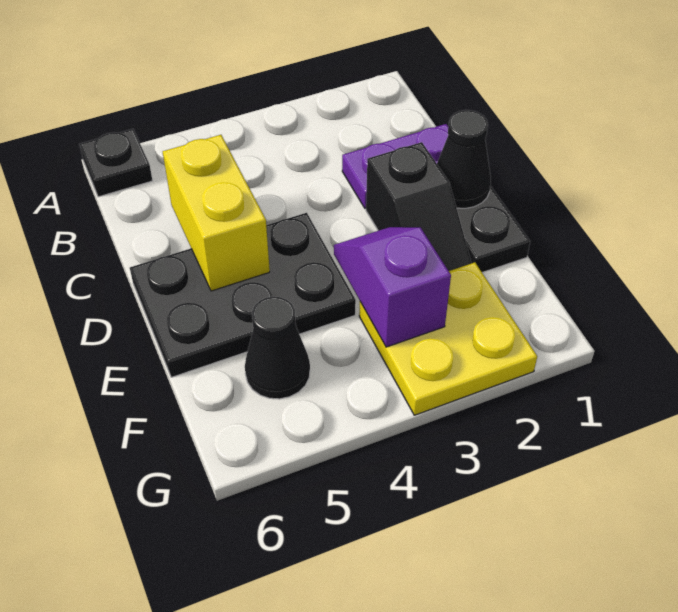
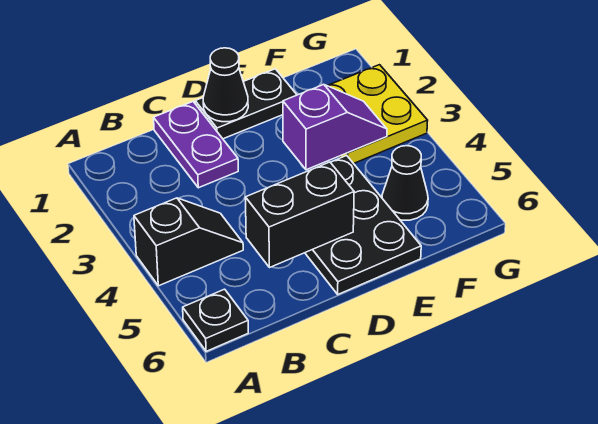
yellow 1x2 brick [163,135,270,291] -> black 1x2 brick [245,162,354,268]
black 1x2 slope [366,142,472,271] -> black 1x2 slope moved to [134,198,243,286]
purple 1x2 slope [334,227,451,347] -> purple 1x2 slope turned to [283,85,387,170]

